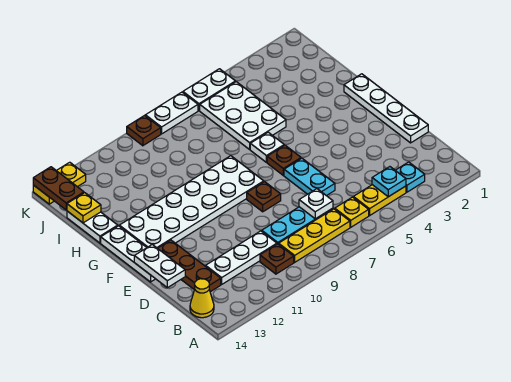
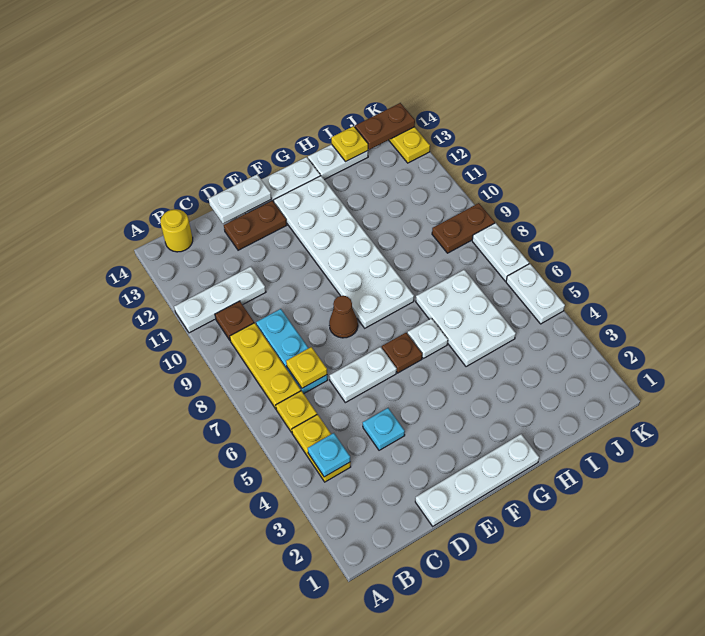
cyan 1x1 plate [395,162,425,192] -> cyan 1x1 plate moved to [363,408,405,450]
yellow 1x1 cone [190,279,214,318] -> yellow 1x1 round brick [160,209,193,252]
white 1x1 plate [299,189,333,219] -> yellow 1x1 plate [286,347,327,388]
white 1x3 plate [206,231,277,284] -> white 1x3 plate turned to [174,267,266,333]
brown 1x3 plate [158,240,221,292] -> brown 1x2 plate [224,201,287,250]
cyan 1x2 plate [284,158,335,196] -> white 1x2 plate [330,347,397,403]
brown 1x1 plate [247,182,281,212] -> brown 1x1 cone [329,296,358,338]
white 2x3 plate [200,82,286,149] -> white 2x3 plate turned to [416,270,516,367]
brown 1x1 plate [127,116,161,146] -> brown 1x2 plate [432,203,495,253]

